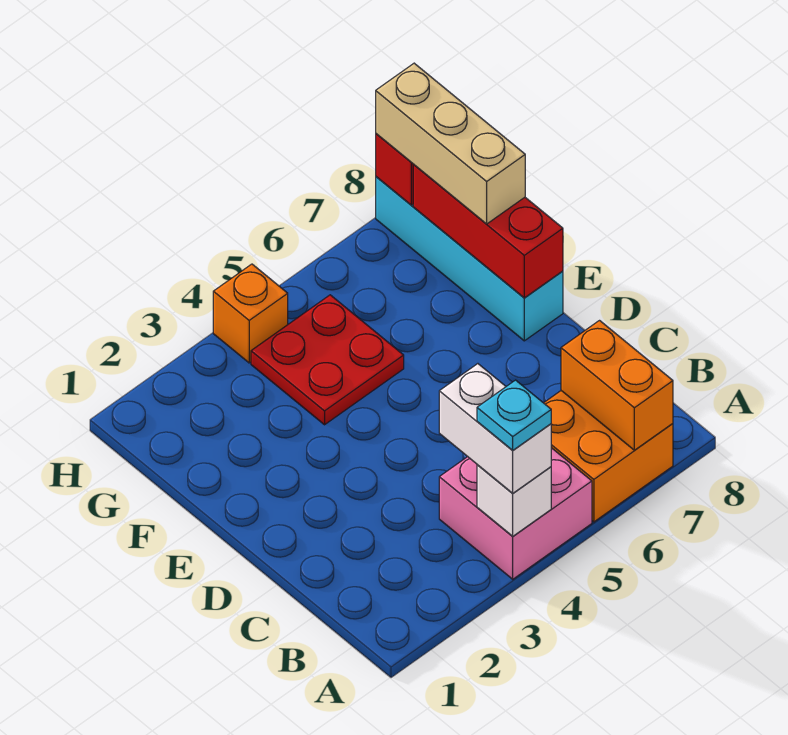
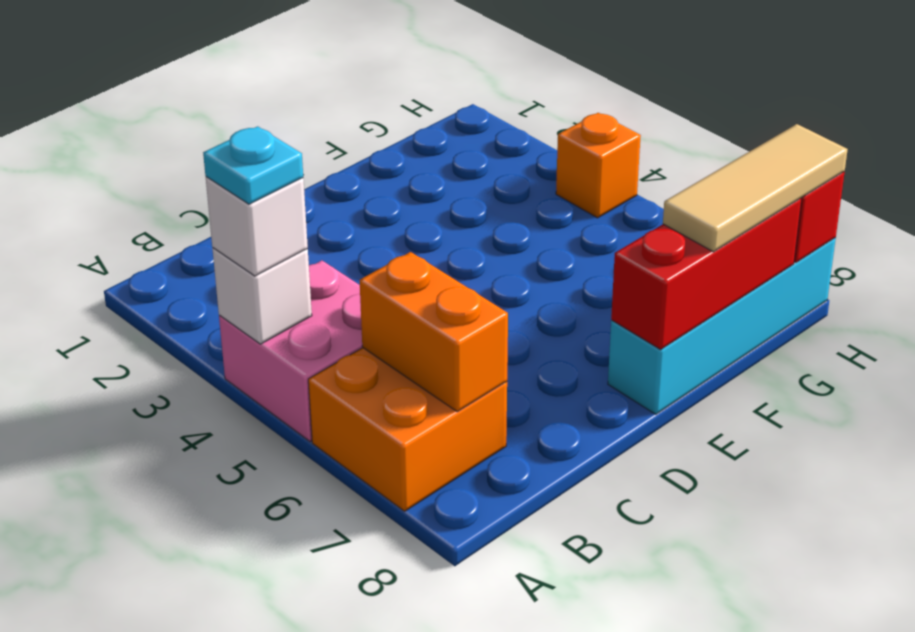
white 1x2 brick [439,364,551,493] -> white 1x1 brick [206,177,308,276]
orange 1x2 brick [561,321,673,450] -> orange 1x2 brick turned to [360,252,508,412]
red 2x2 plate [251,295,404,425] -> none
tan 1x3 brick [376,63,525,224] -> tan 1x3 tile [663,124,848,252]

